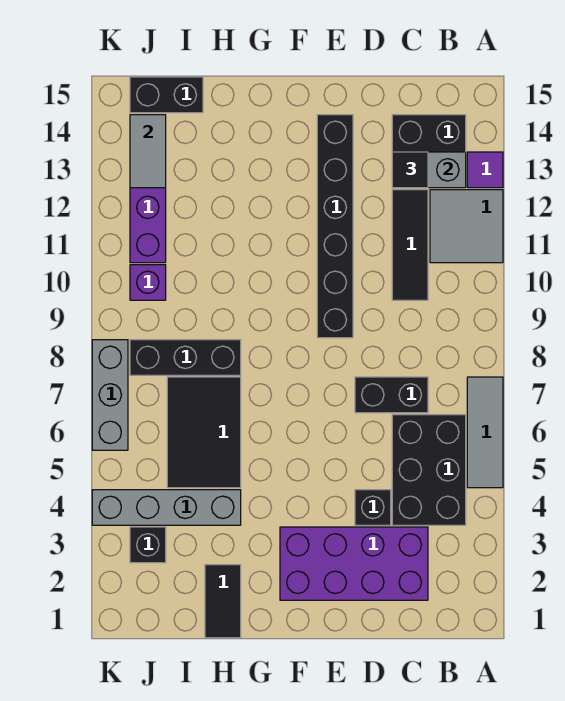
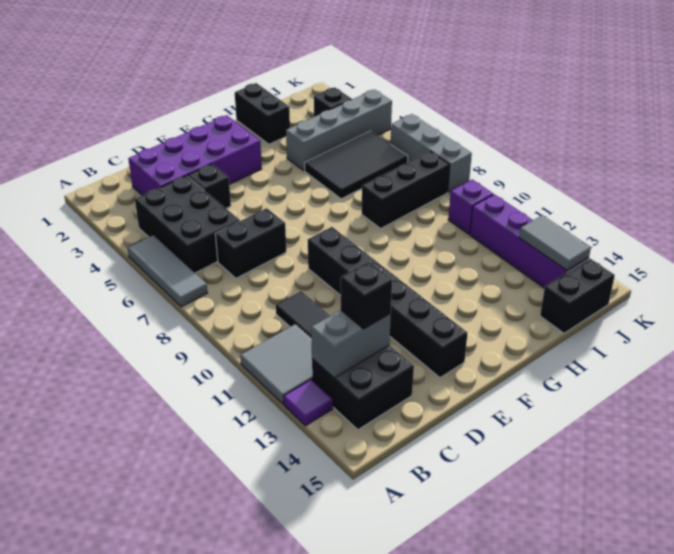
black 1x1 tile [392,152,428,188] -> black 1x1 brick [341,262,392,329]
black 1x2 tile [205,565,241,638] -> black 1x2 brick [235,83,290,144]
black 2x3 tile [167,377,241,488] -> black 2x3 tile turned to [305,131,408,199]

